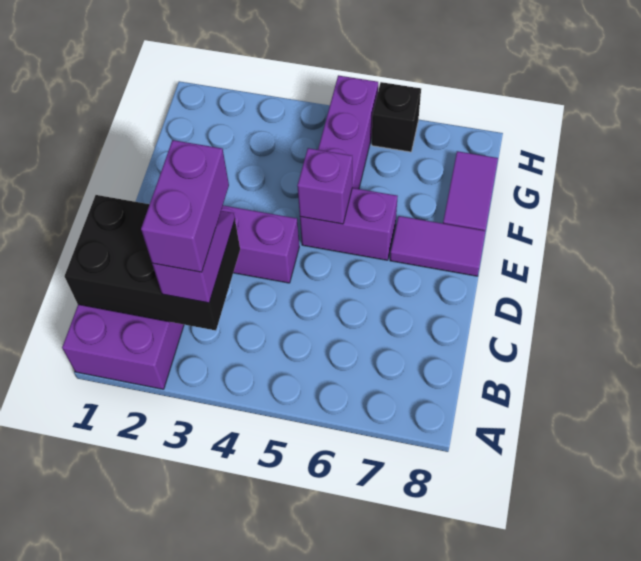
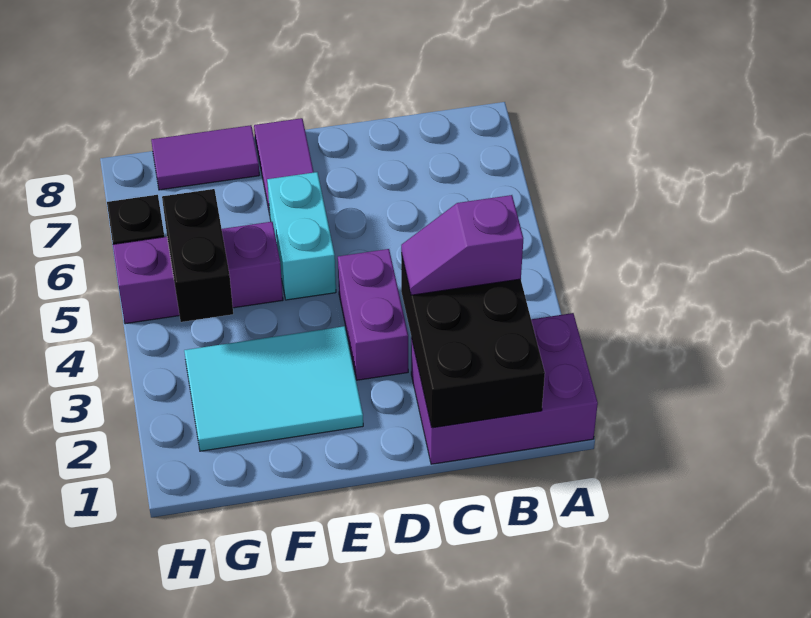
purple 1x2 brick [141,140,229,272] -> none
none -> cyan 2x3 tile [184,326,363,451]
purple 1x2 brick [300,188,398,260] -> cyan 1x2 brick [267,172,336,300]
purple 1x1 brick [297,148,352,224] -> none
none -> black 1x2 brick [162,189,233,322]

